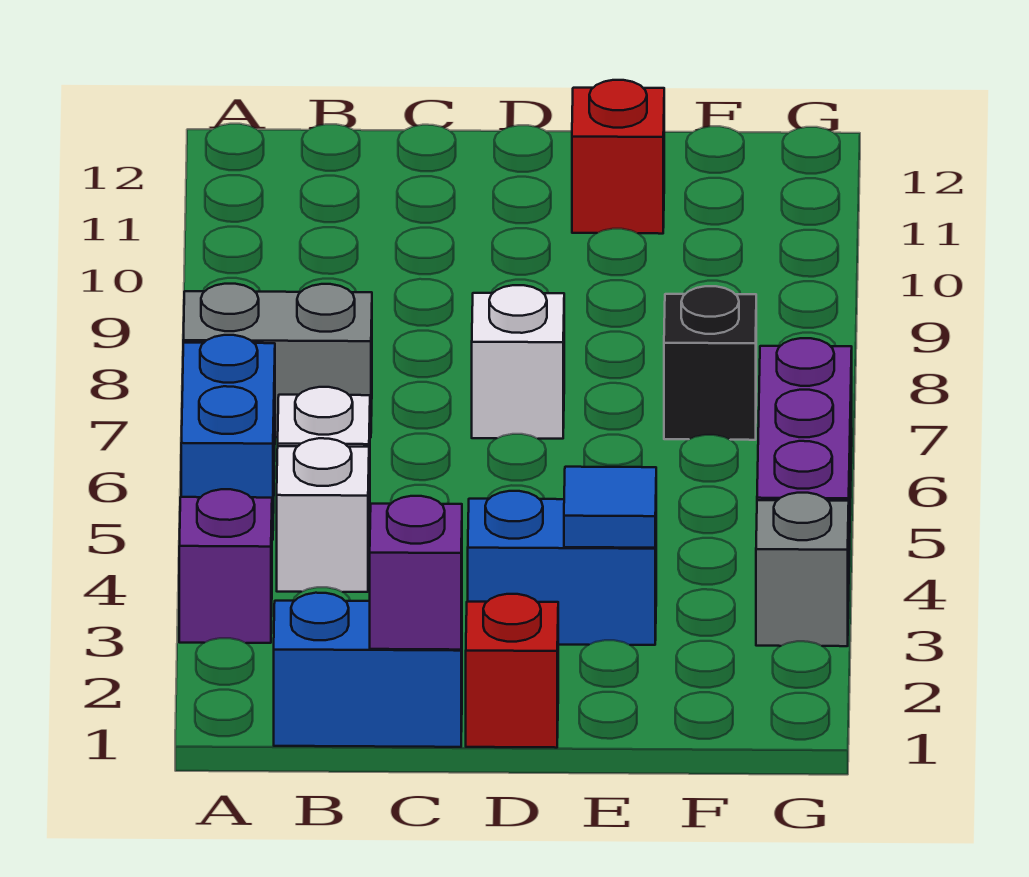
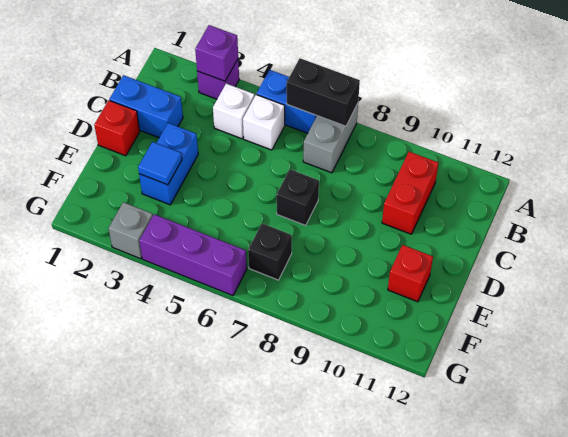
none -> black 1x2 brick [287,58,360,126]
blue 1x2 brick [274,593,462,747] -> blue 1x2 brick turned to [109,75,183,138]
none -> red 1x2 brick [382,152,438,234]
purple 1x1 brick [370,496,462,650] -> purple 1x1 brick moved to [195,25,238,81]
white 1x1 brick [472,285,564,439] -> black 1x1 brick [276,169,319,225]

